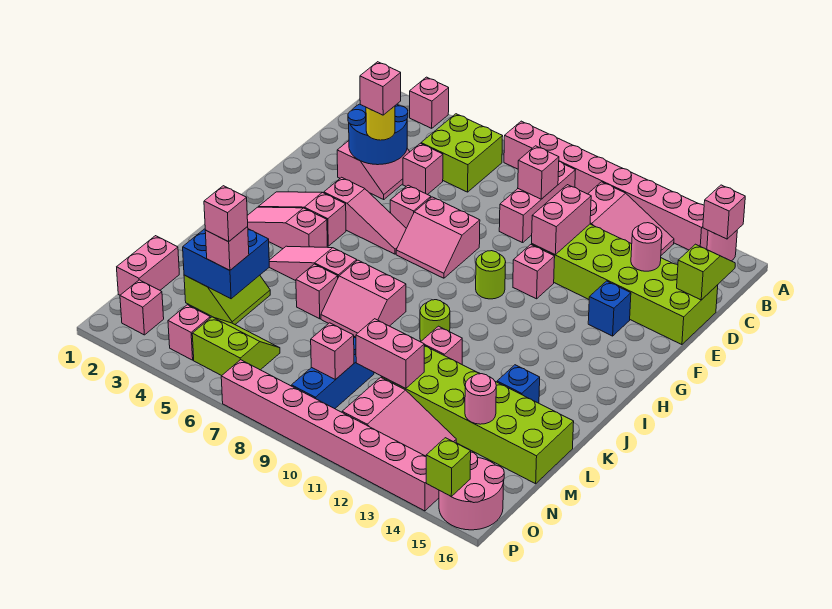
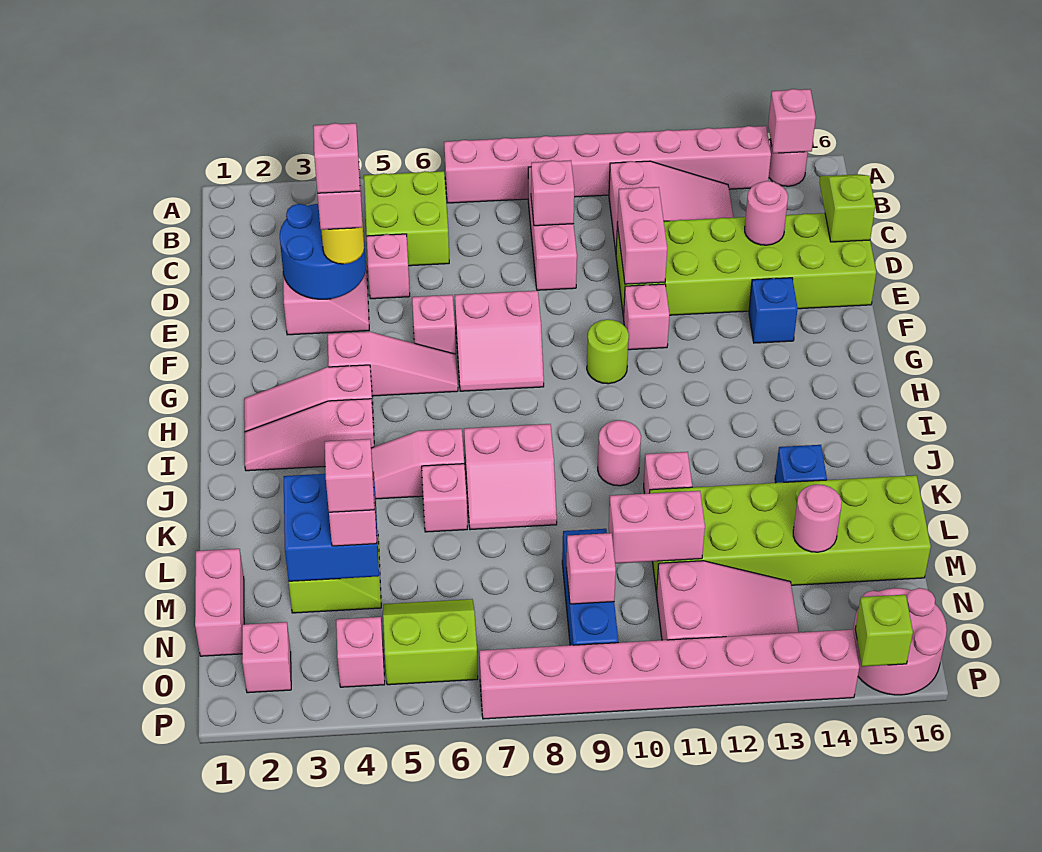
pink 1x1 brick [410,77,449,128] -> pink 1x1 brick moved to [313,123,360,193]
lime 1x1 round brick [420,300,450,341] -> pink 1x1 round brick [598,420,641,486]

